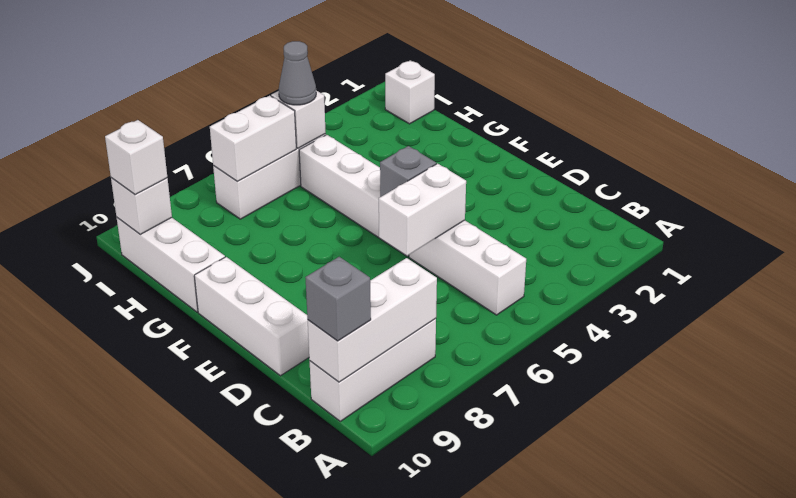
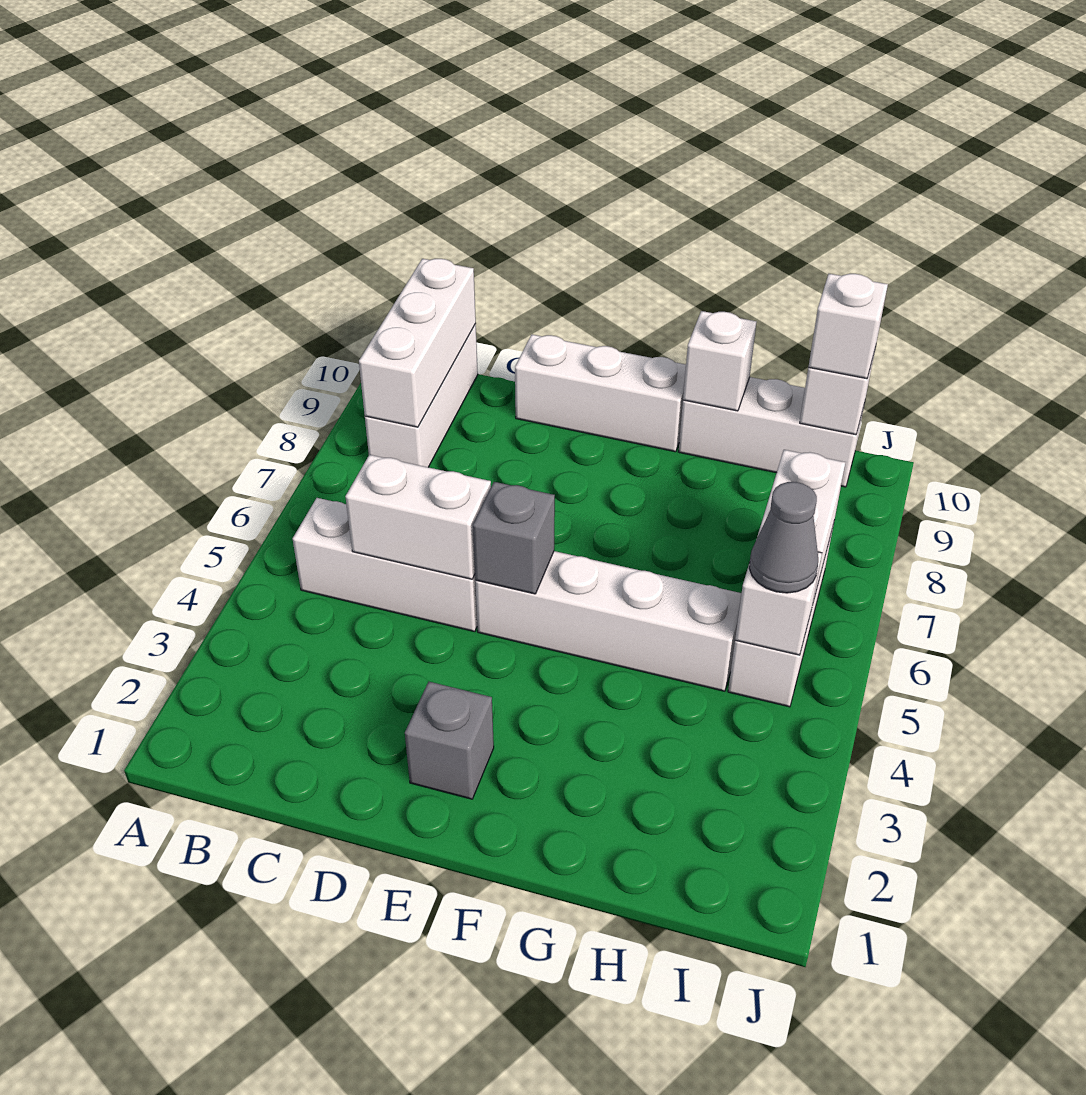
grey 1x1 brick [305,257,371,341] -> grey 1x1 brick moved to [405,681,494,799]
white 1x2 brick [379,163,466,256] -> white 1x2 brick turned to [345,455,491,579]
white 1x1 brick [385,60,435,124] -> white 1x1 brick moved to [683,311,756,411]

